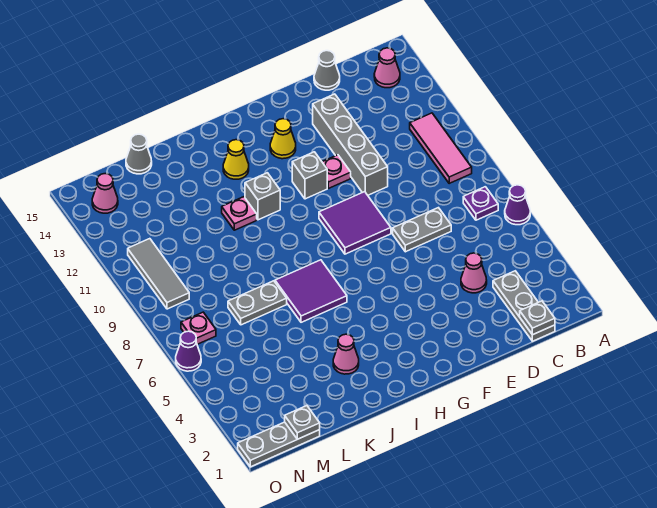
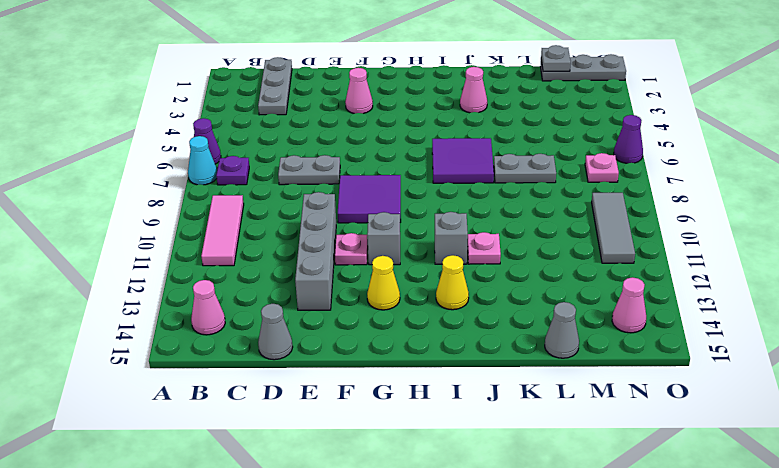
none -> cyan 1x1 cone [188,136,217,185]
grey 1x1 plate [520,301,555,335] -> none
pink 1x1 cone [461,253,487,293] -> pink 1x1 cone moved to [345,68,373,114]

